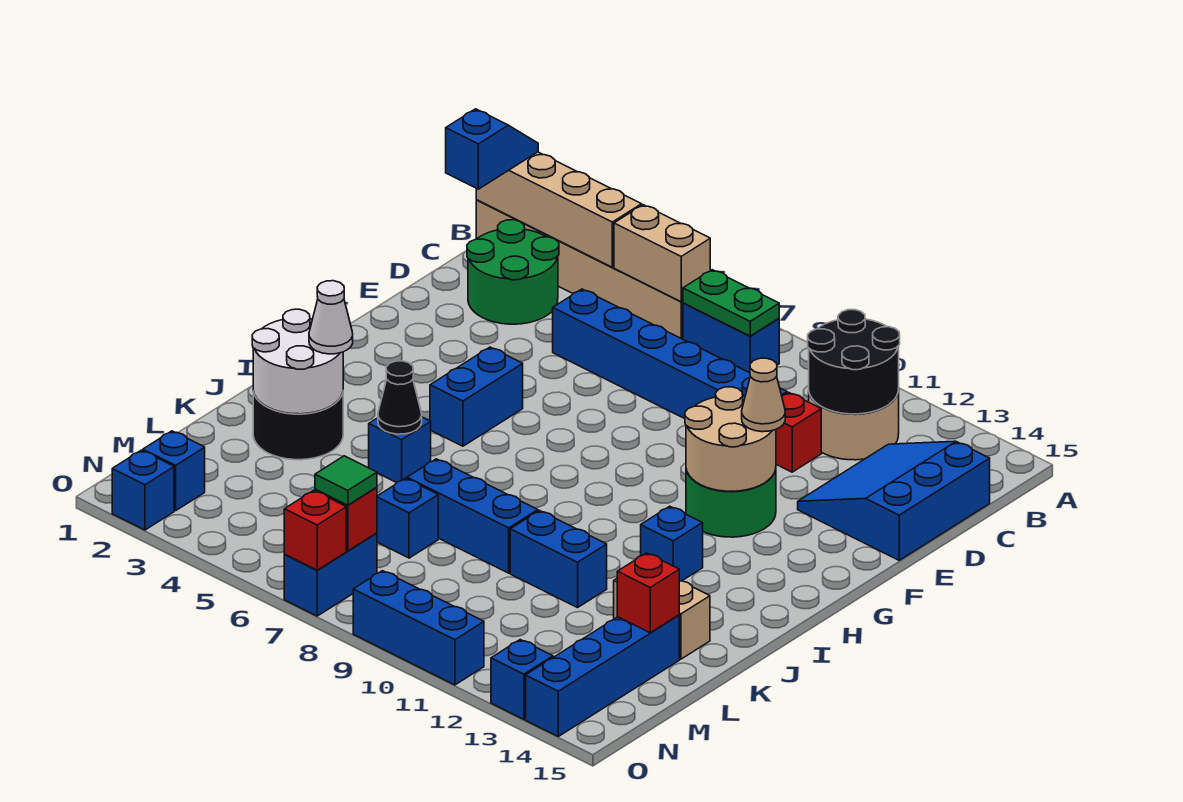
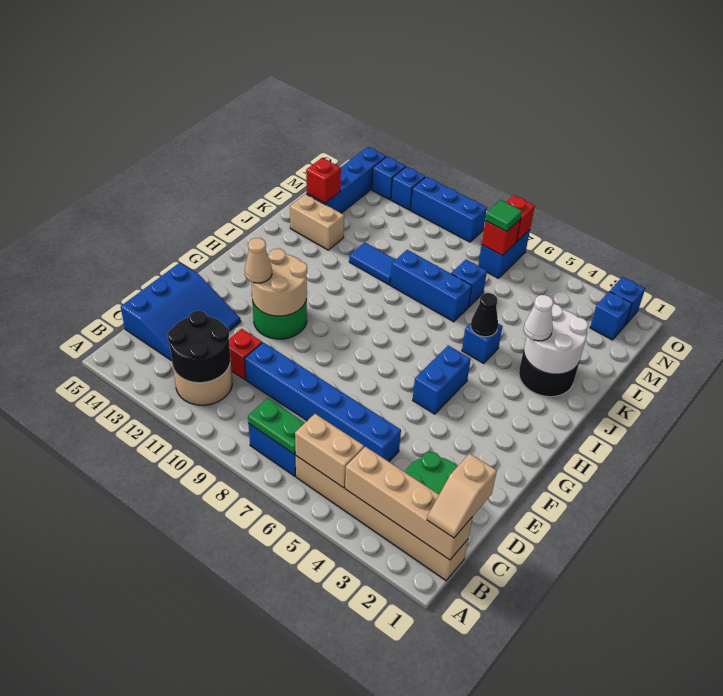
blue 1x2 slope [446,109,538,189] -> tan 1x2 slope [427,453,497,538]
blue 1x1 brick [641,506,703,581] -> blue 1x1 brick moved to [391,166,425,210]
blue 1x2 brick [510,511,607,608] -> blue 1x2 tile [349,242,396,285]

